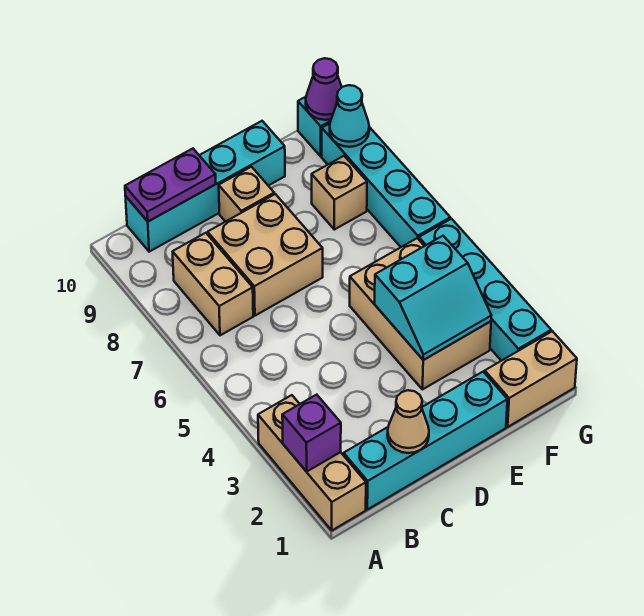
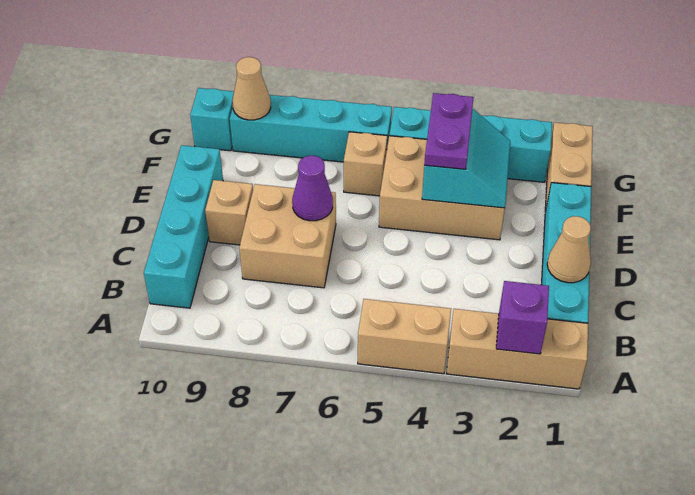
tan 1x2 brick [173,233,253,335] -> tan 1x2 brick moved to [358,299,451,374]
purple 1x2 plate [125,149,216,222] -> purple 1x2 plate moved to [424,93,474,169]
tan 1x1 brick [312,156,367,230] -> tan 1x1 brick moved to [344,132,387,196]
cyan 1x1 cone [330,85,369,147] -> tan 1x1 cone [233,57,271,120]
purple 1x1 cone [306,58,342,120] -> purple 1x1 cone moved to [292,156,333,221]

